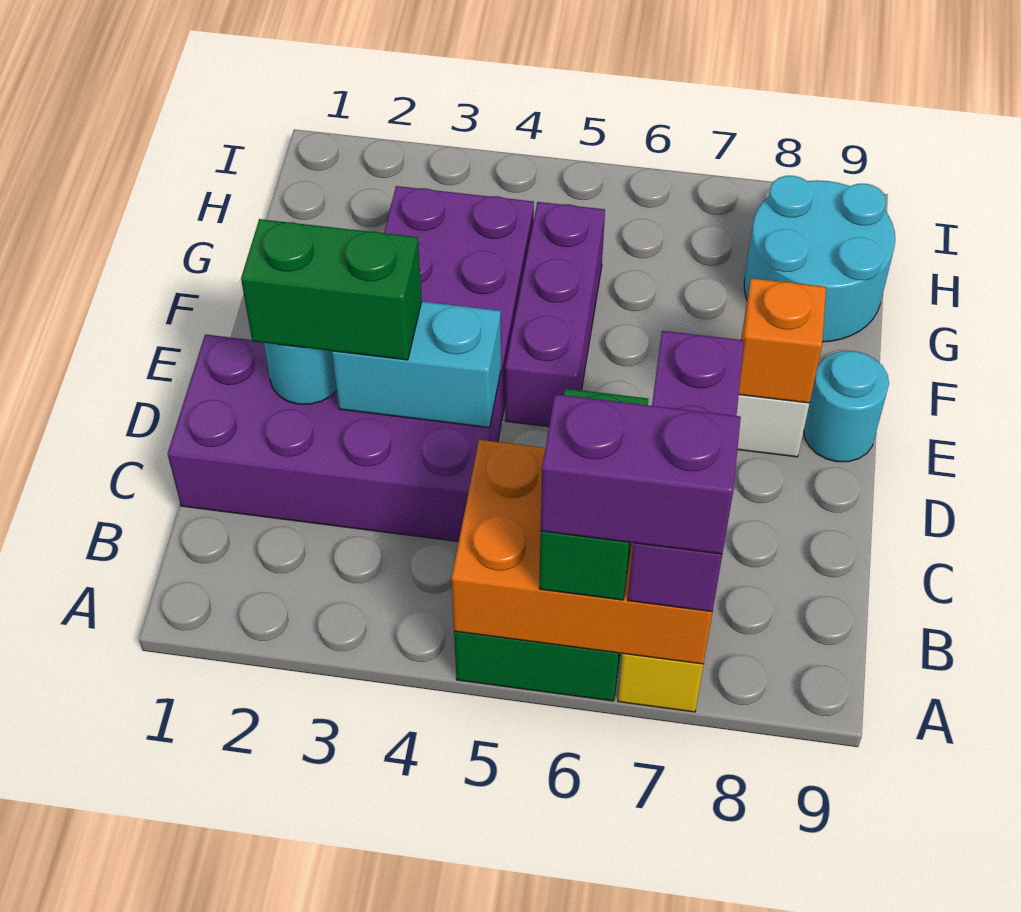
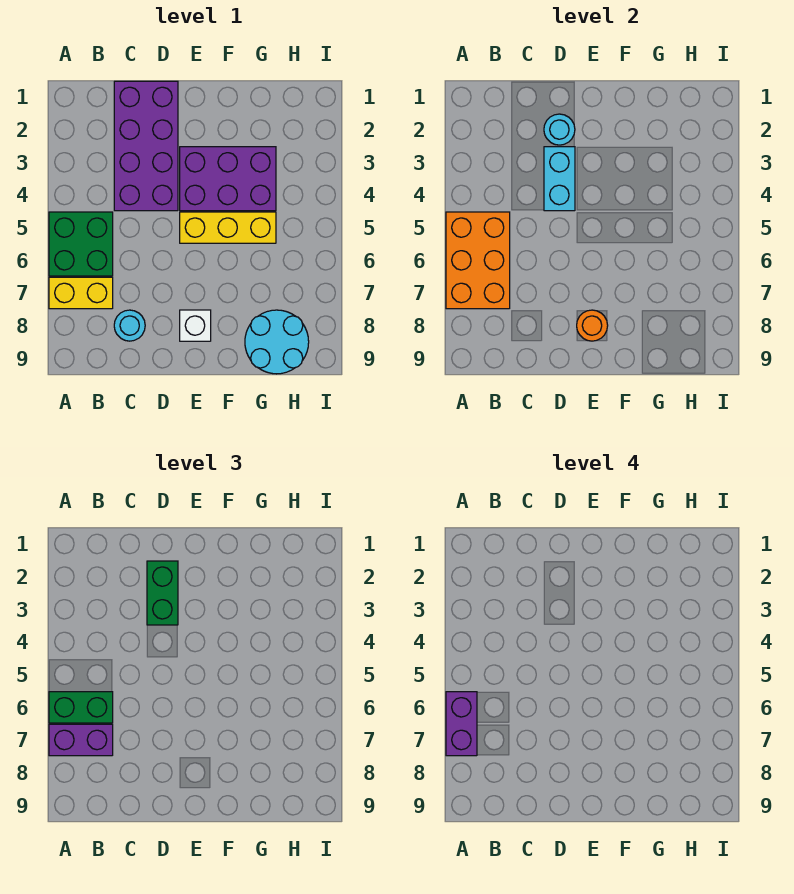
purple 1x3 brick [628,331,744,612] -> purple 1x2 brick [49,724,113,756]
purple 1x3 brick [505,202,605,427] -> yellow 1x3 brick [180,212,276,243]
orange 1x1 brick [739,278,826,403] -> orange 1x1 round brick [577,310,608,341]
cyan 1x1 round brick [804,351,889,462] -> cyan 1x1 round brick moved to [114,310,145,341]

